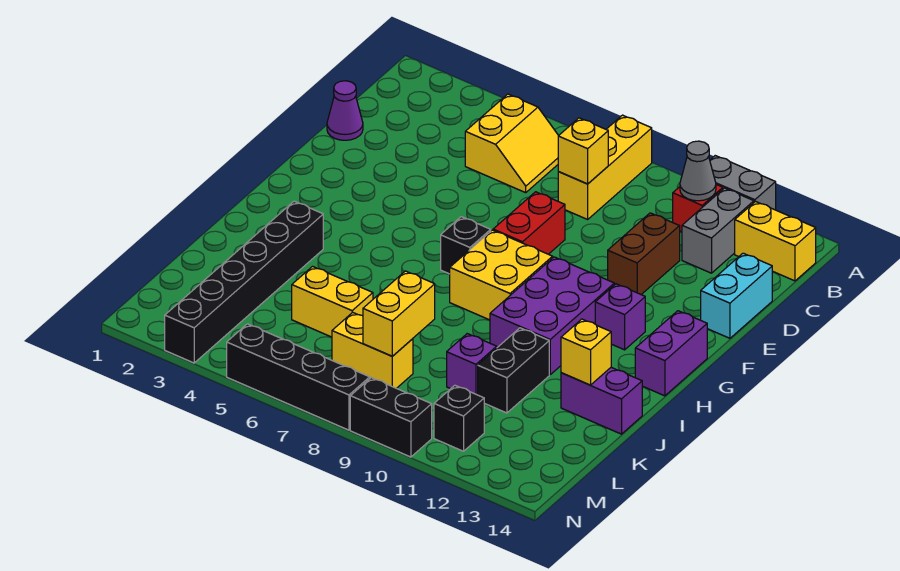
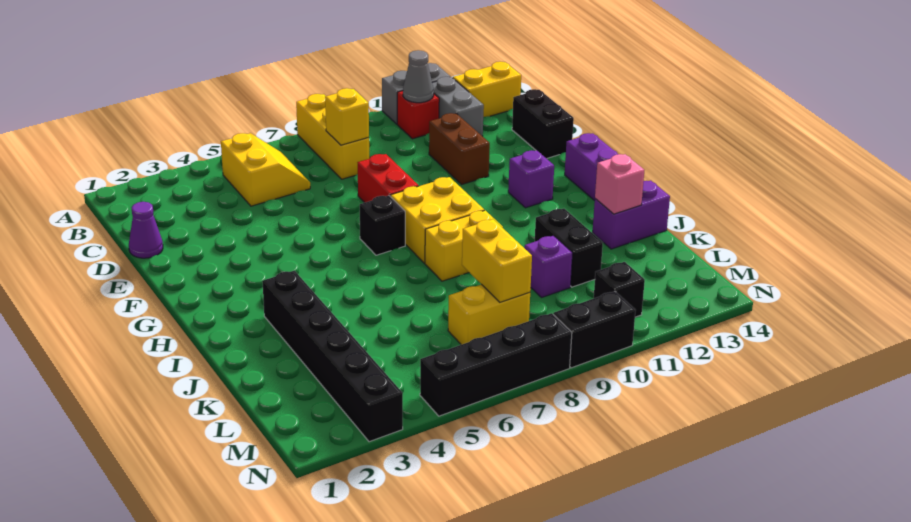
cyan 1x2 brick [701,253,772,338] -> black 1x2 brick [512,89,574,159]
purple 2x3 brick [490,257,614,374] -> none
yellow 1x1 brick [561,319,611,385] -> pink 1x1 brick [595,154,644,214]
yellow 1x2 brick [292,266,373,337] -> yellow 1x2 brick moved to [425,210,503,281]

